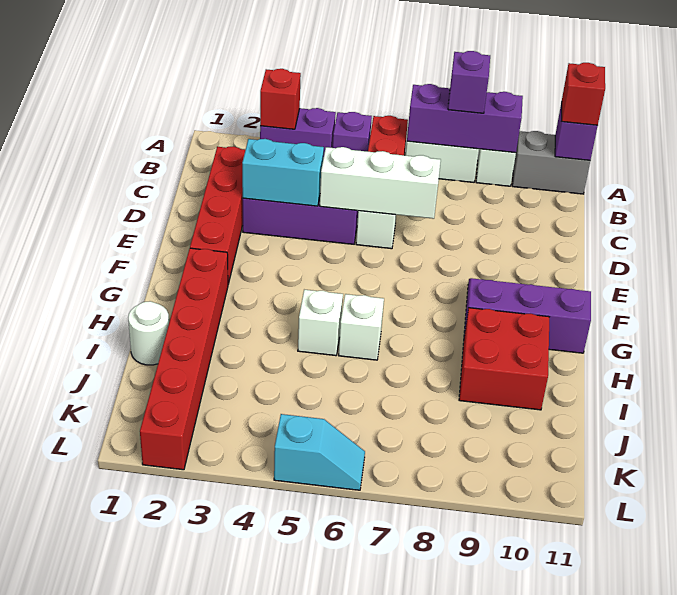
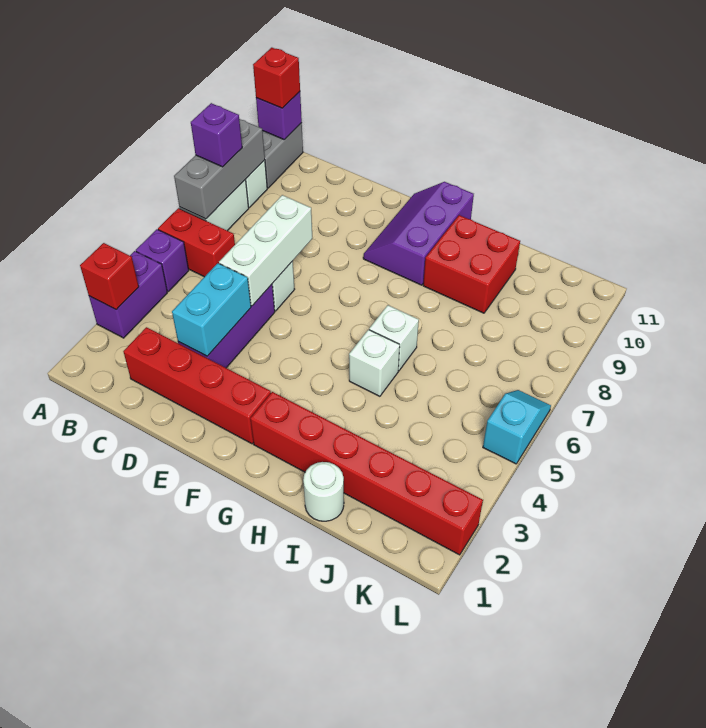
purple 1x3 brick [407,84,523,153] -> grey 1x3 brick [174,119,265,219]

